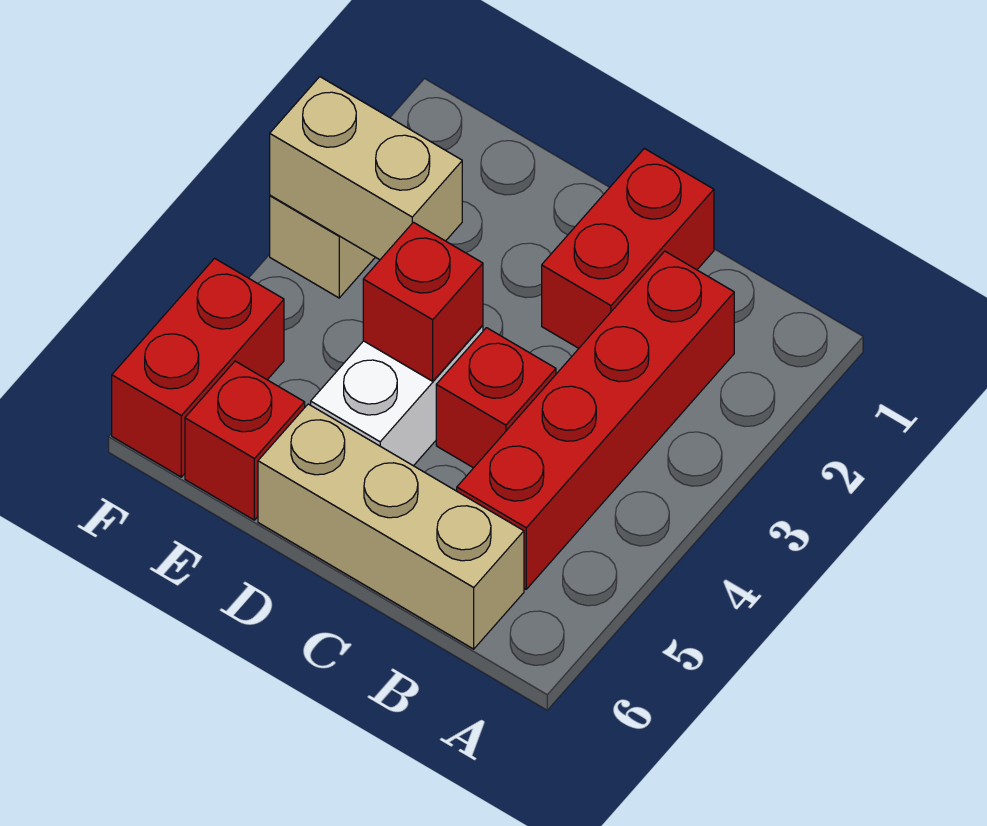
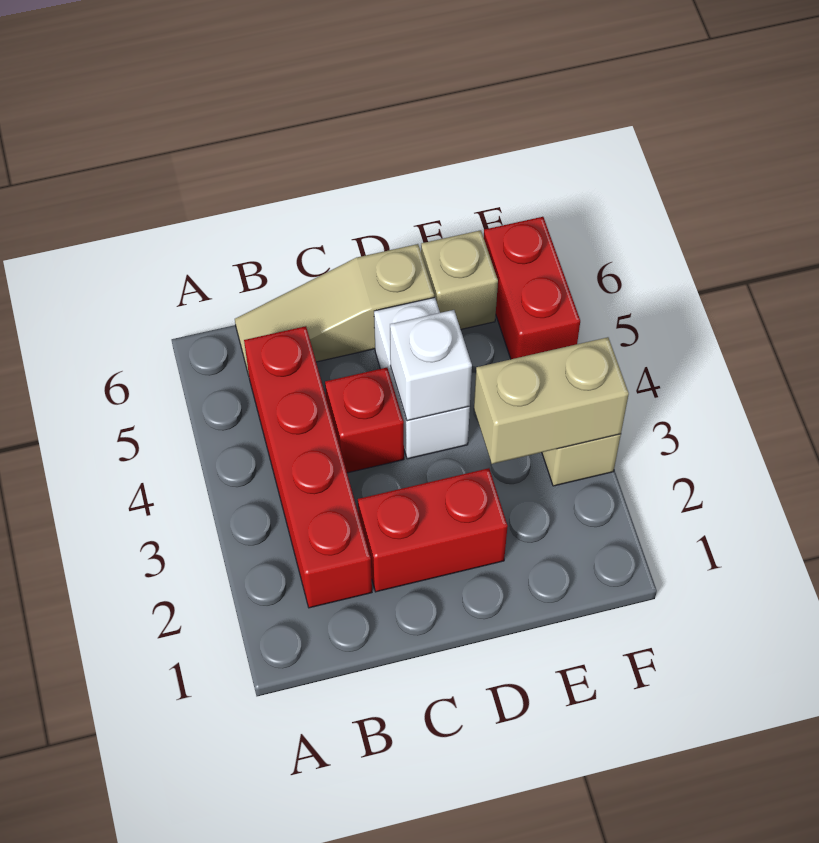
tan 1x3 brick [258,404,524,649] -> tan 1x3 slope [235,244,434,375]
red 1x2 brick [542,148,714,348] -> red 1x2 brick turned to [358,468,508,592]
red 1x1 brick [363,222,483,381] -> white 1x1 brick [390,310,472,421]
red 1x1 brick [185,361,305,520] -> tan 1x1 brick [421,230,498,329]

